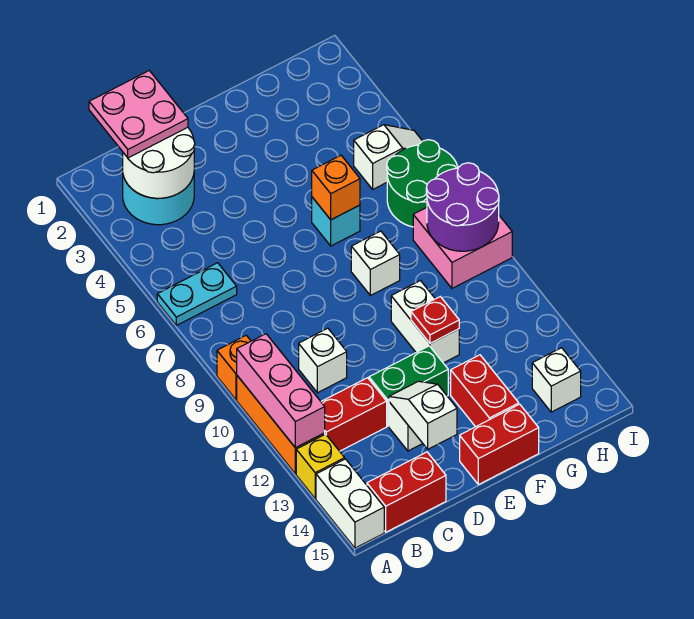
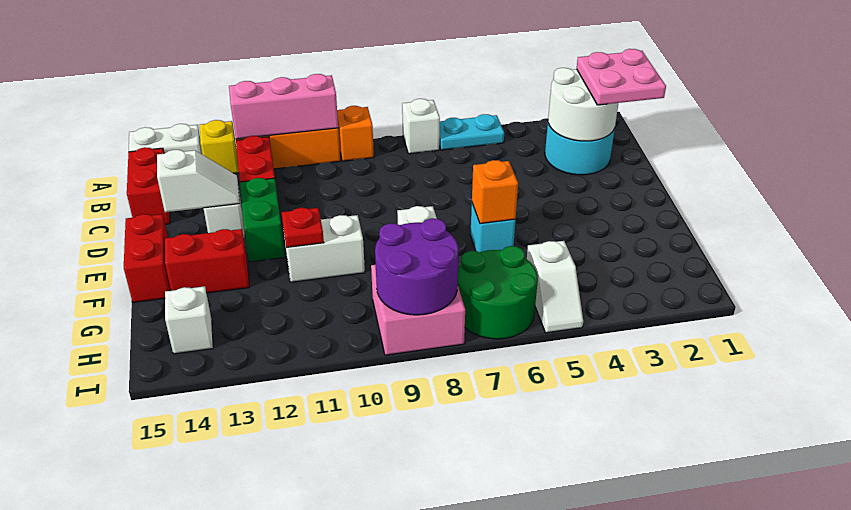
cyan 1x2 plate [157,263,237,325] -> cyan 1x2 plate turned to [439,114,504,150]
white 1x1 brick [299,328,347,393] -> white 1x1 brick moved to [402,99,440,154]

